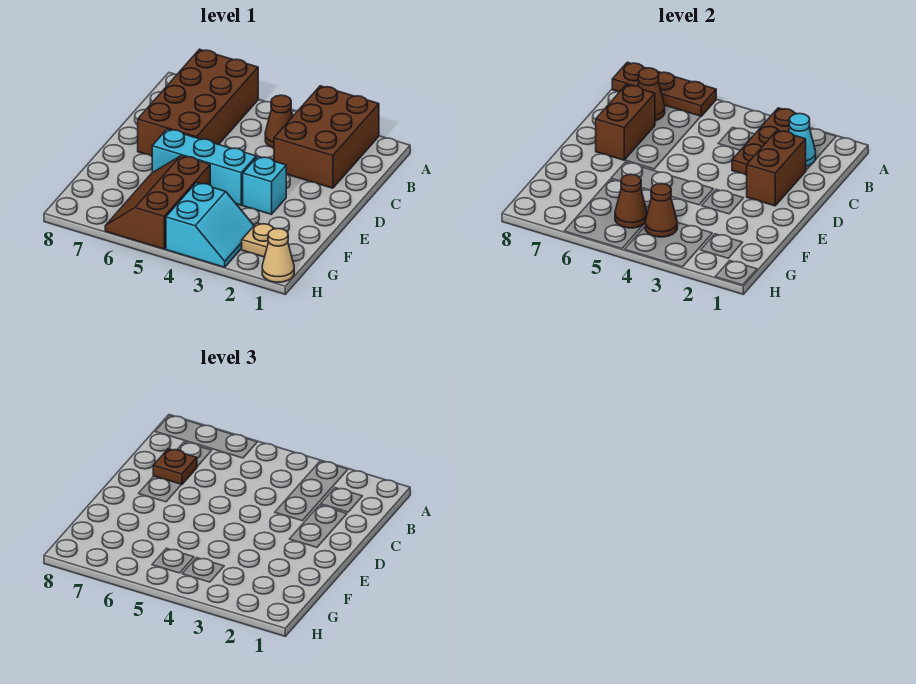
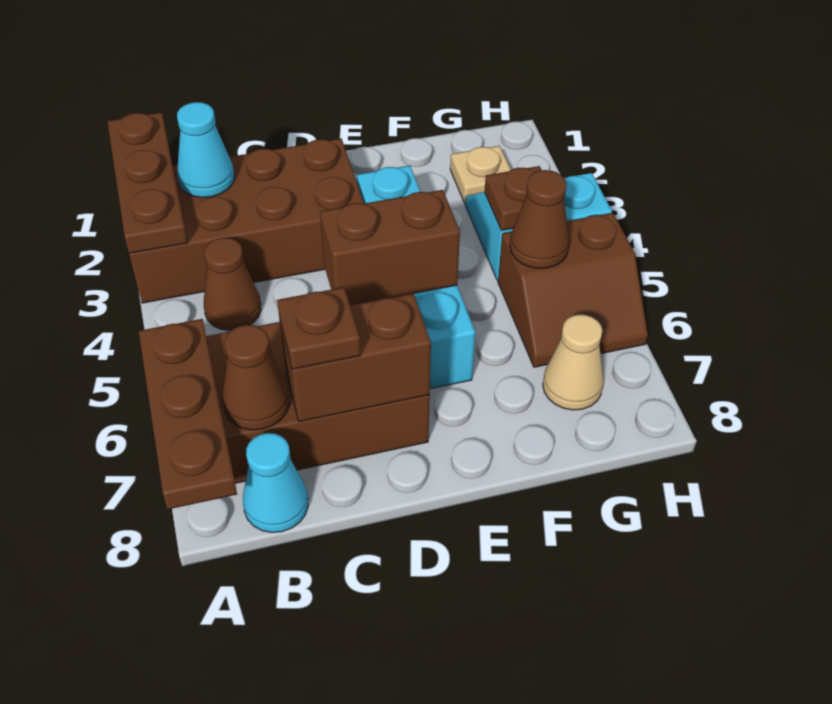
brown 2x3 brick [274,86,379,188] -> brown 2x4 brick [129,139,364,303]
brown 1x3 plate [732,108,797,175] -> brown 1x3 plate turned to [107,112,188,253]
none -> cyan 1x1 cone [243,433,308,533]
brown 1x2 brick [747,130,806,206] -> brown 1x2 brick moved to [320,190,460,305]
brown 2x3 slope [105,156,210,249] -> brown 2x2 slope [498,213,648,367]
brown 1x1 cone [645,184,677,237] -> brown 1x1 plate [485,166,541,231]
tan 1x1 cone [262,228,294,282] -> tan 1x1 cone moved to [543,315,604,410]

